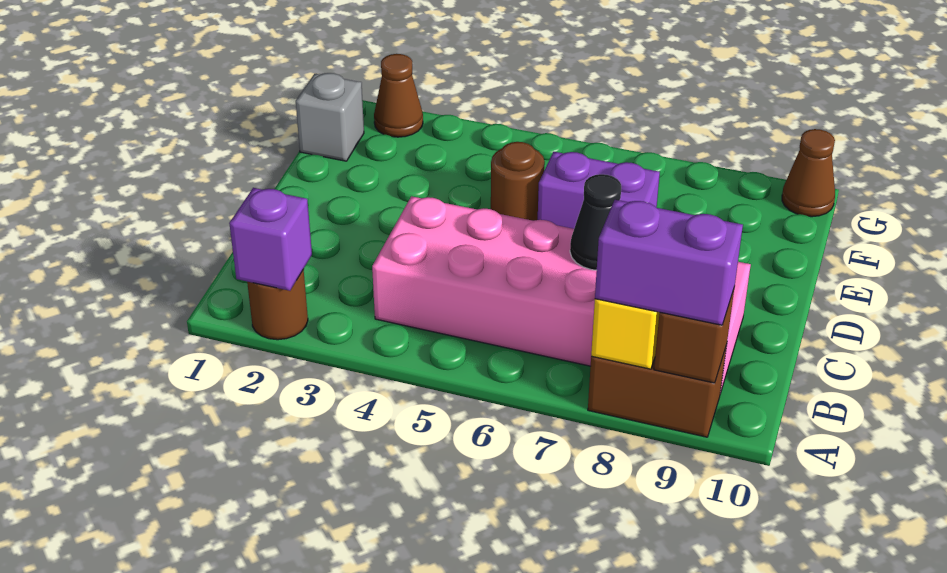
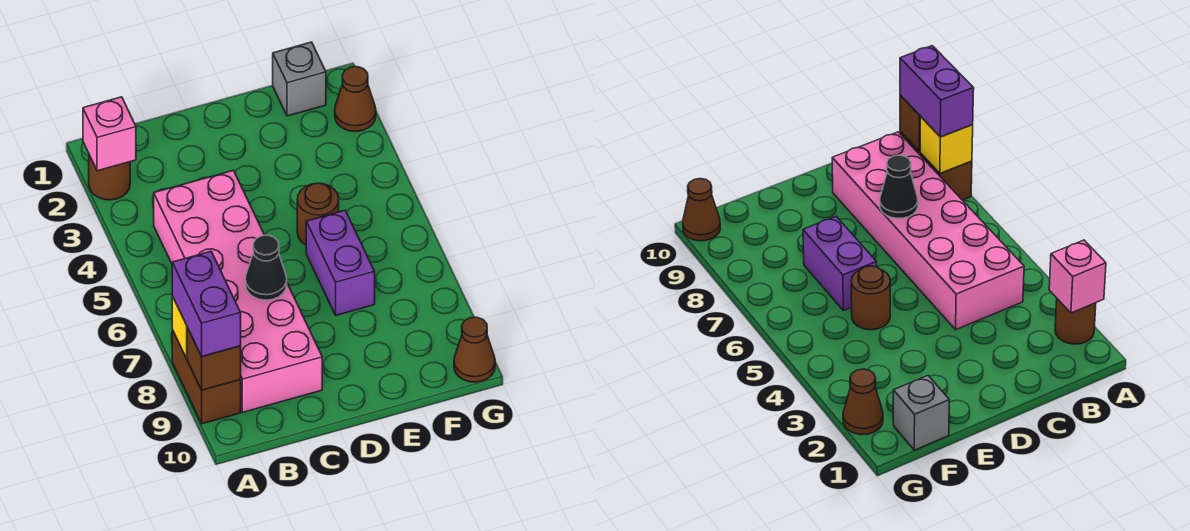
purple 1x1 brick [229,188,312,291] -> pink 1x1 brick [83,97,136,171]

